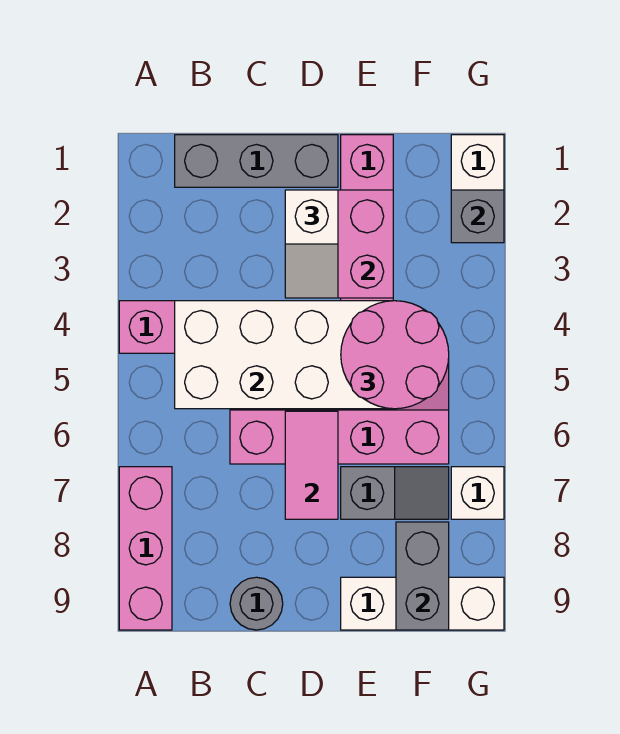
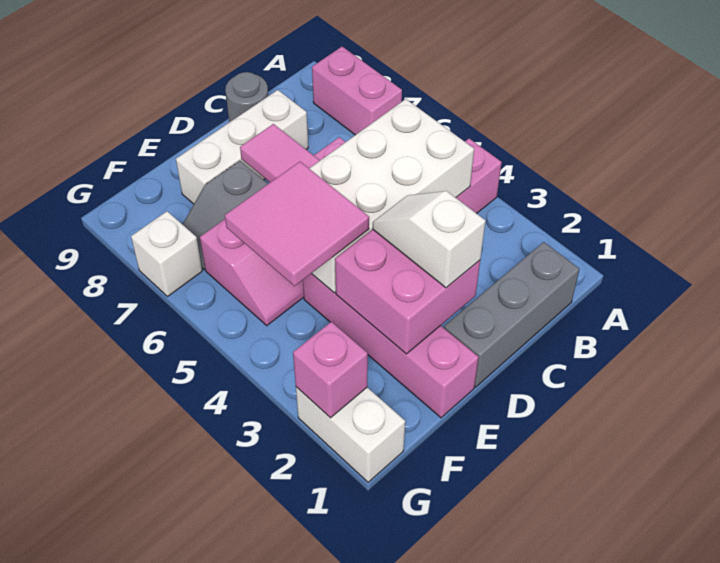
pink 1x3 brick [119,467,172,630] -> pink 1x2 brick [312,47,402,135]
pink 2x2 round brick [341,301,449,409] -> pink 2x2 tile [225,162,369,286]
white 1x3 brick [341,577,504,630] -> white 1x3 brick moved to [176,90,308,204]
grey 1x2 brick [396,522,449,630] -> none
grey 1x1 brick [451,190,504,243] -> pink 1x1 brick [293,322,368,418]

